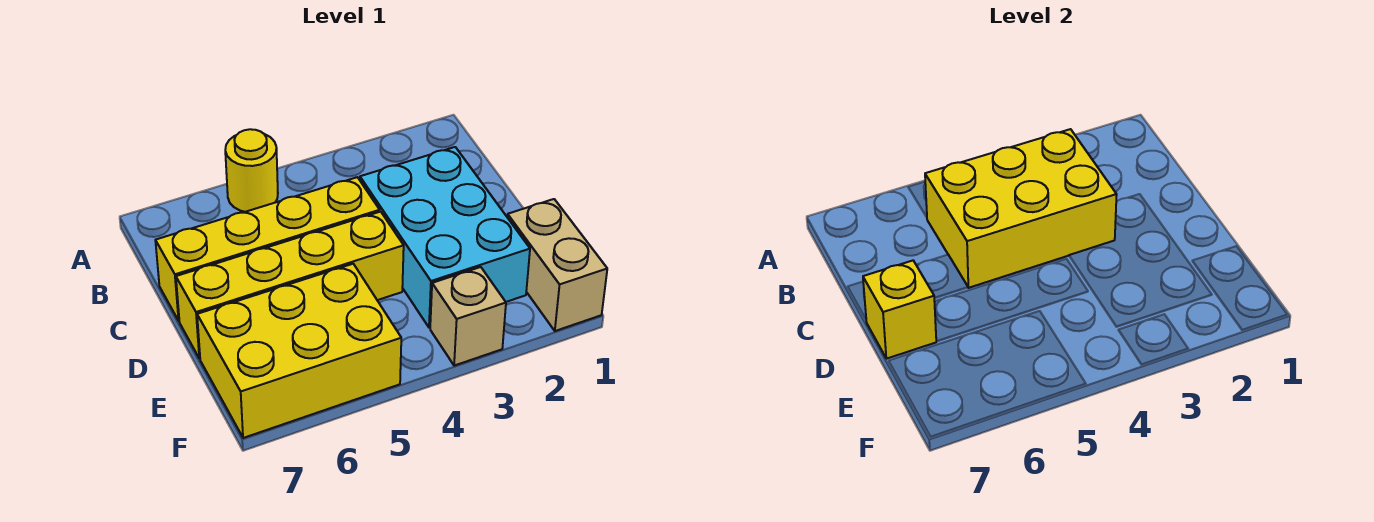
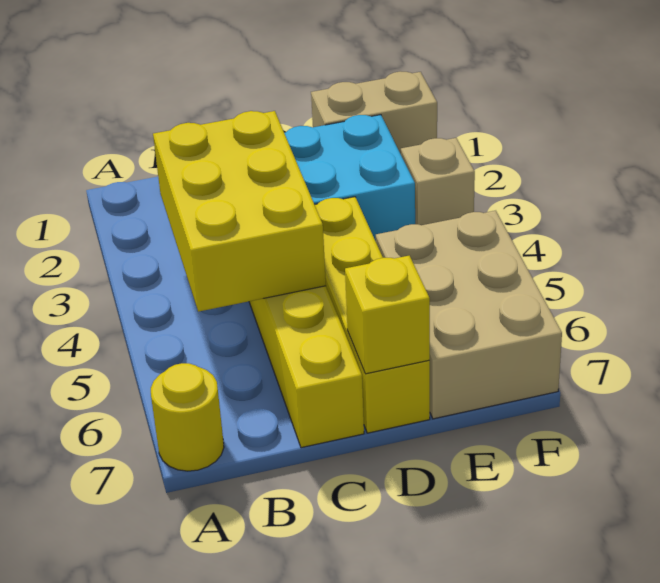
yellow 1x1 round brick [225,129,278,212] -> yellow 1x1 round brick moved to [151,363,224,471]
yellow 2x3 brick [197,264,401,438] -> tan 2x3 brick [376,211,562,419]

